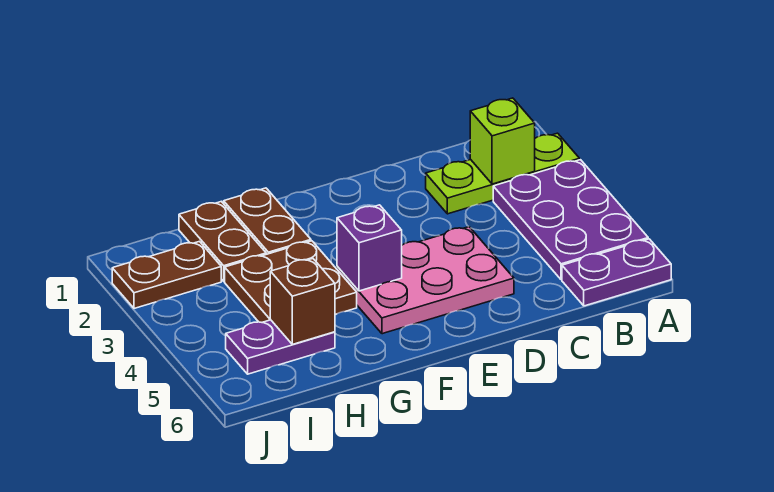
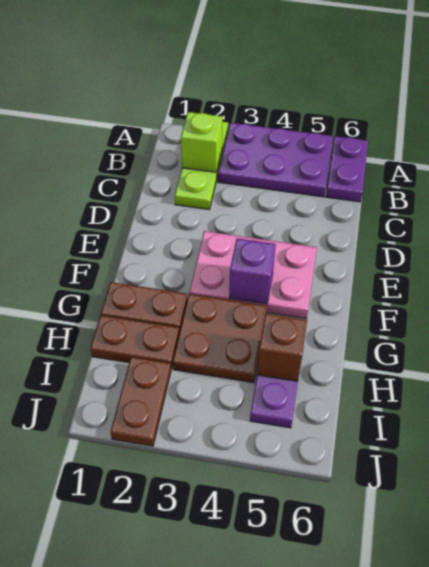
pink 2x3 plate [337,227,514,334] -> pink 2x3 plate turned to [189,231,317,318]

